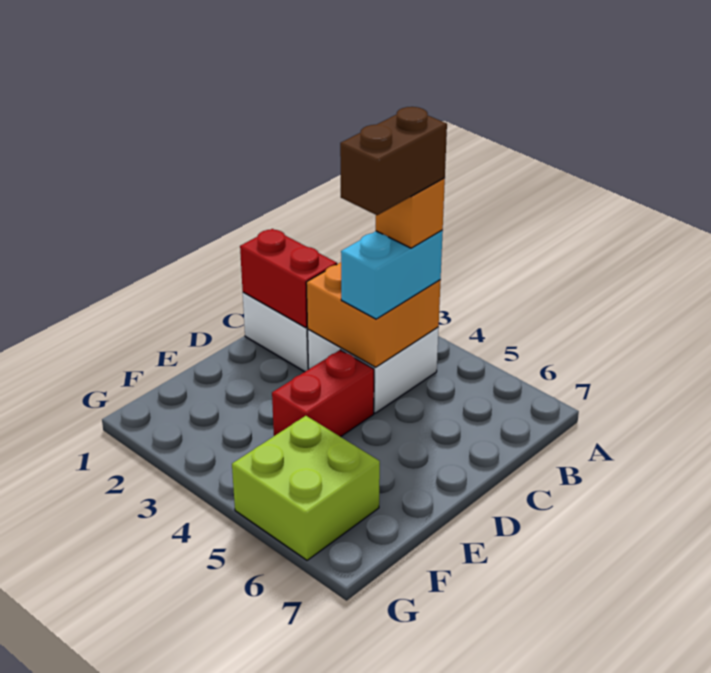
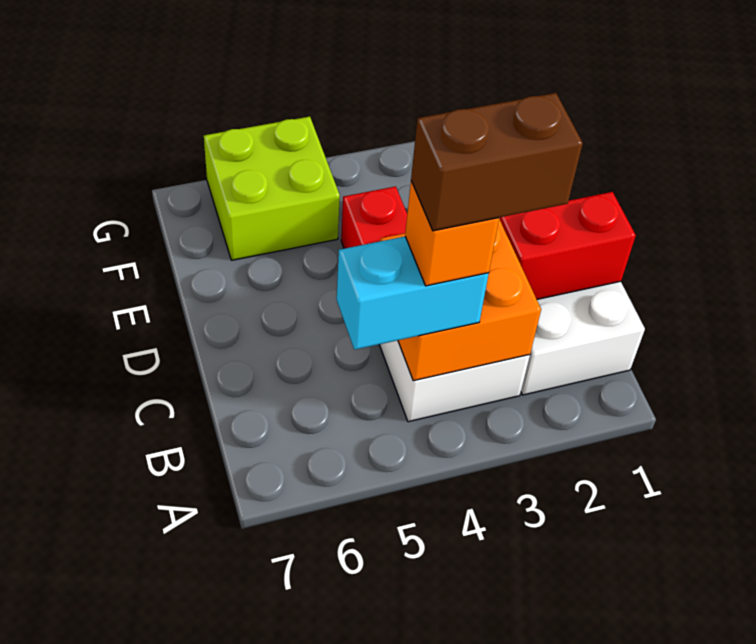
cyan 1x2 brick [341,230,443,319] -> cyan 1x2 brick turned to [337,236,489,350]
brown 1x2 brick [340,107,447,215] -> brown 1x2 brick turned to [411,93,583,231]

